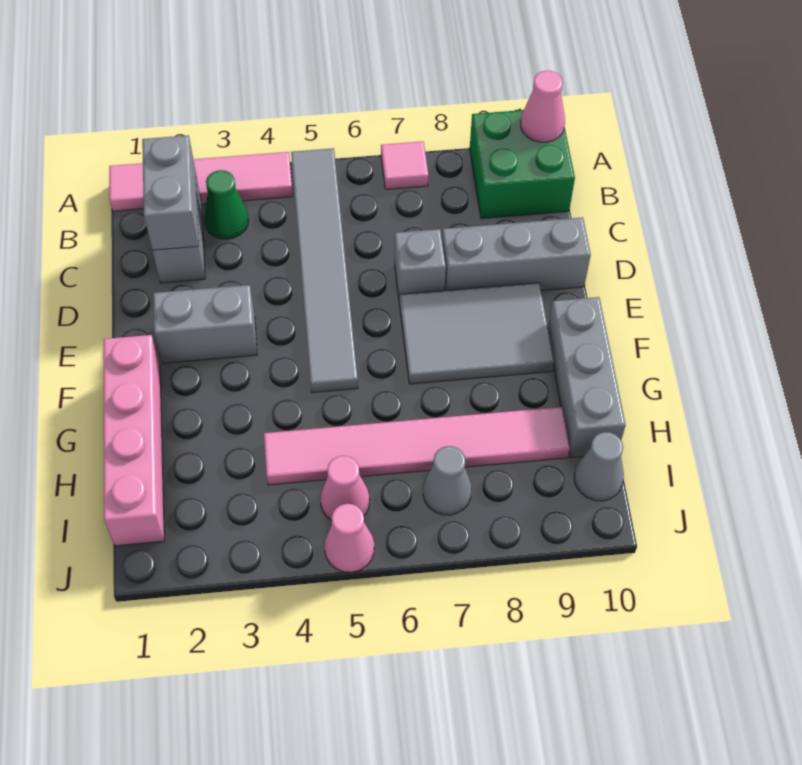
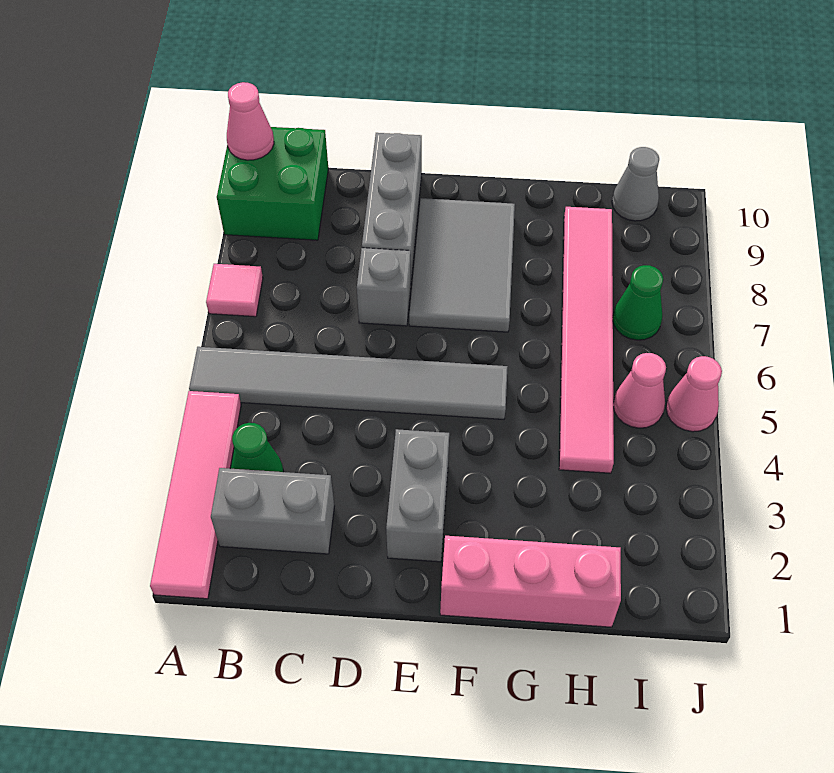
grey 1x2 brick [142,135,199,250] -> none
pink 1x4 brick [104,335,164,546] -> pink 1x3 brick [440,536,621,627]
grey 1x3 brick [548,297,626,458] -> none
grey 1x1 cone [423,446,472,515] -> green 1x1 cone [613,265,663,340]

